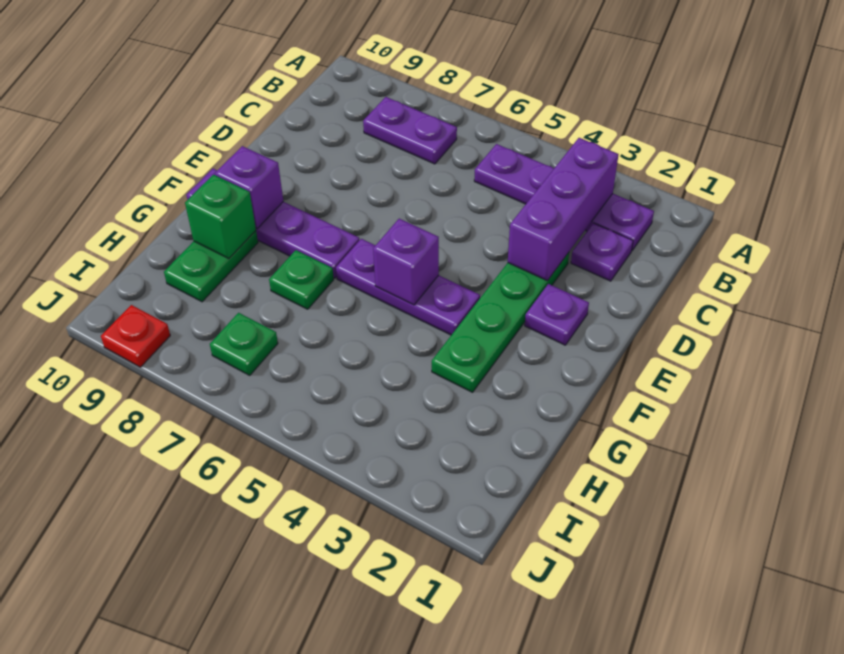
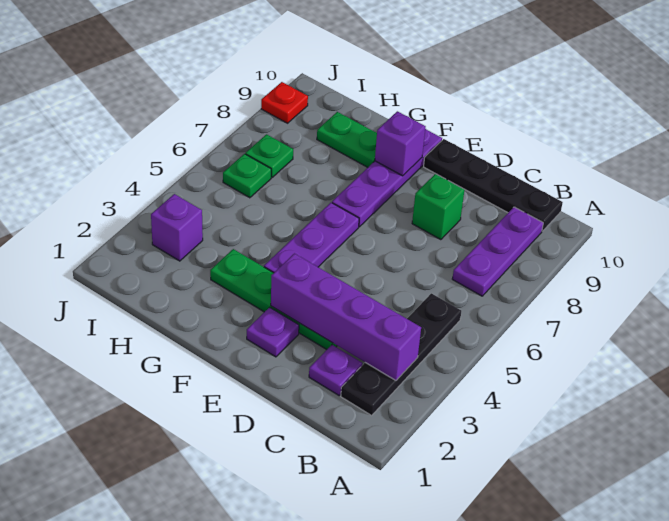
purple 1x4 plate [474,144,654,251] -> black 1x4 plate [341,293,461,415]
purple 1x3 brick [508,138,619,281] -> purple 1x4 brick [271,254,421,380]
purple 1x2 plate [363,97,457,164] -> purple 1x3 plate [452,207,543,296]
none -> black 1x4 plate [424,139,563,231]
purple 1x1 brick [373,219,439,305] -> purple 1x1 brick moved to [151,194,203,261]
green 1x1 plate [269,250,334,309] -> green 1x1 plate moved to [223,154,271,198]
green 1x1 brick [185,175,256,259] -> green 1x1 brick moved to [412,174,465,240]

